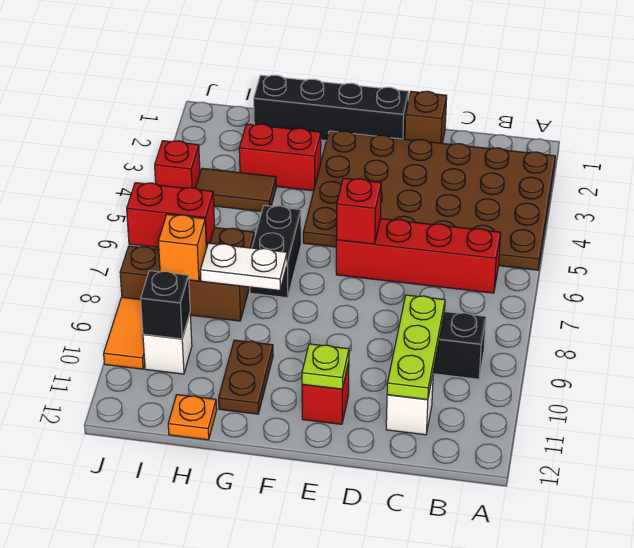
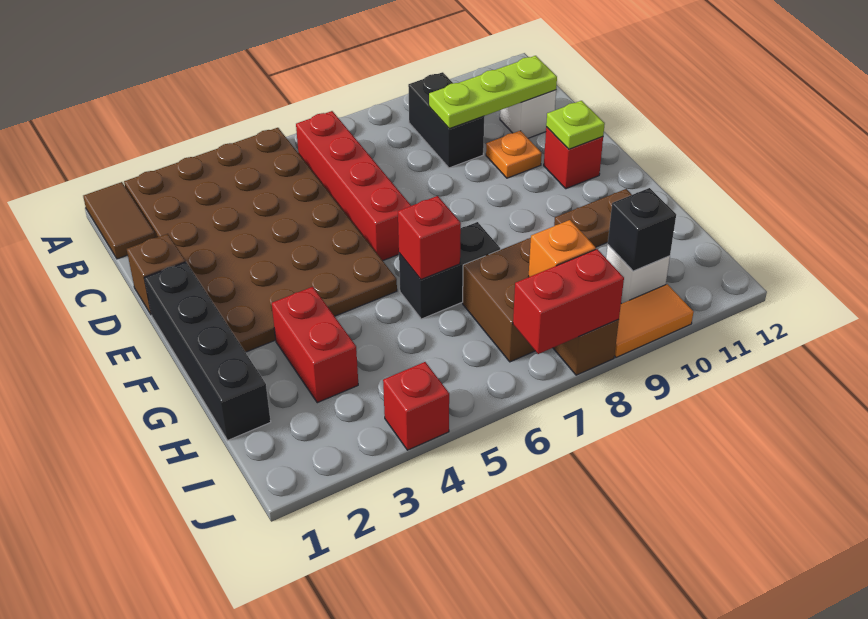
red 1x1 brick [336,178,381,244] -> red 1x1 brick moved to [398,196,461,280]
white 1x2 plate [200,243,287,291] -> none
brown 1x2 tile [196,168,276,211] -> brown 1x2 tile moved to [83,182,155,259]
orange 1x1 plate [168,395,217,440] -> orange 1x1 plate moved to [486,131,542,178]
red 1x2 brick [127,183,214,248] -> red 1x2 brick turned to [513,249,624,354]

